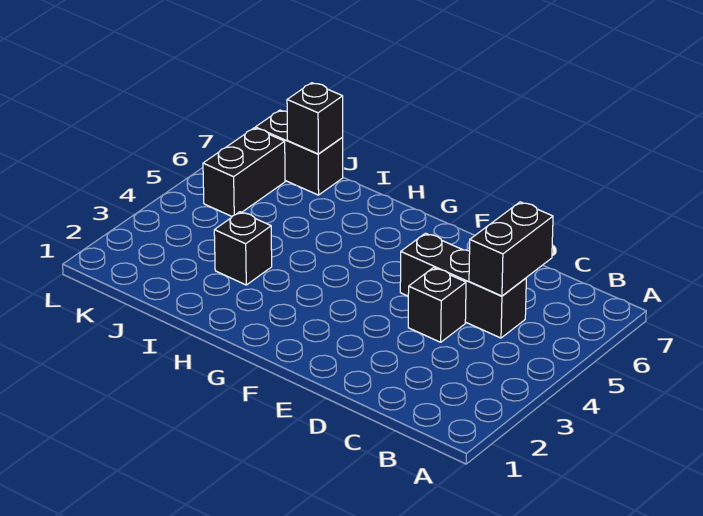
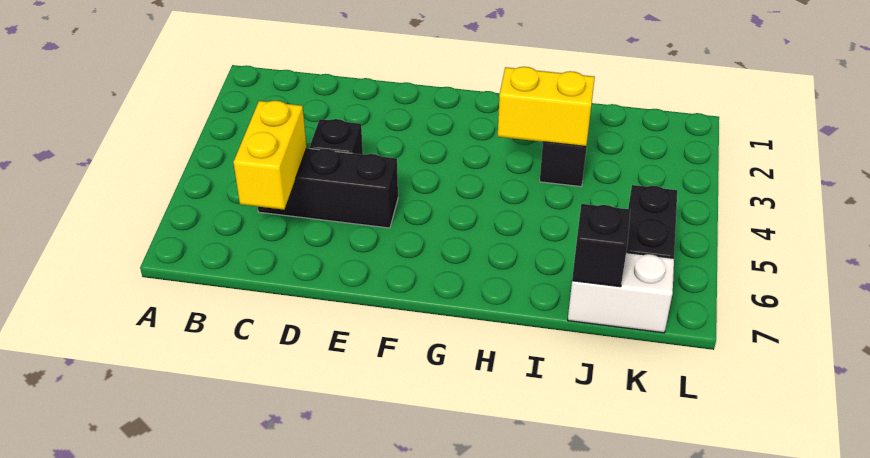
black 1x2 brick [469,202,553,296] -> yellow 1x2 brick [233,101,307,210]
none -> yellow 1x2 brick [498,67,595,146]
black 1x2 brick [255,110,343,195] -> white 1x2 brick [568,253,674,333]

